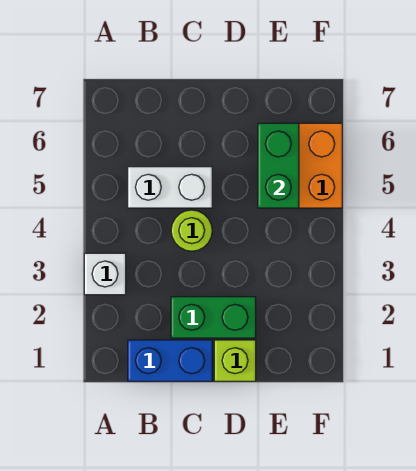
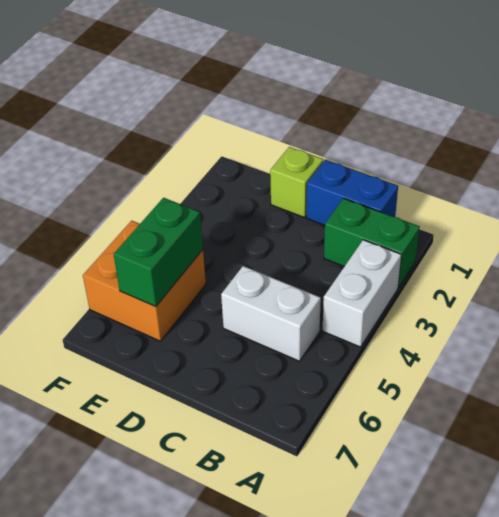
white 1x1 brick [84,253,126,295] -> white 1x2 brick [323,240,401,347]
green 1x2 brick [171,297,256,338] -> green 1x2 brick moved to [324,198,420,288]
lime 1x1 round brick [171,210,212,251] -> none

